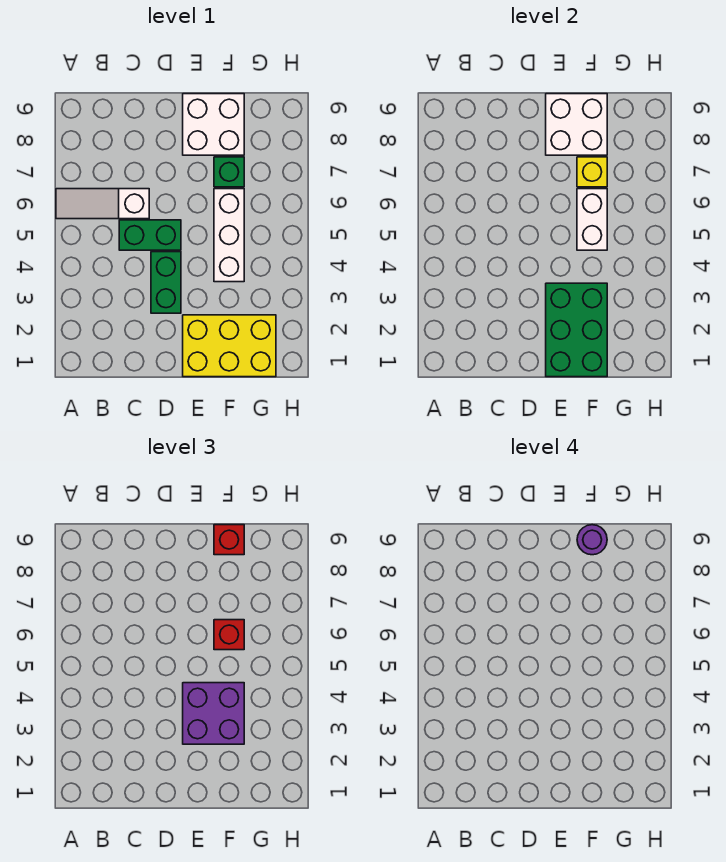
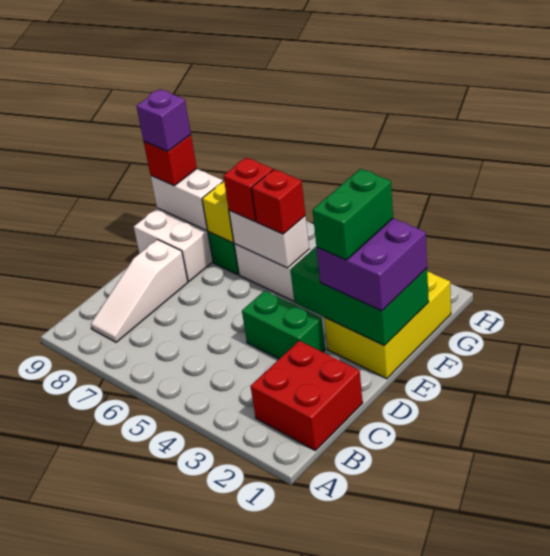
white 1x3 slope [56,189,149,219] -> white 1x3 slope moved to [91,240,188,342]
none -> red 2x2 brick [250,341,363,450]
green 1x2 brick [119,220,181,250] -> green 1x2 brick moved to [312,169,393,260]
purple 2x2 brick [183,683,244,744] -> purple 2x2 brick moved to [317,219,427,311]
white 2x2 brick [546,94,607,155] -> white 1x2 brick [151,169,223,230]
none -> red 1x1 brick [252,169,305,234]
purple 1x1 round brick [577,525,607,555] -> purple 1x1 brick [136,89,191,151]

